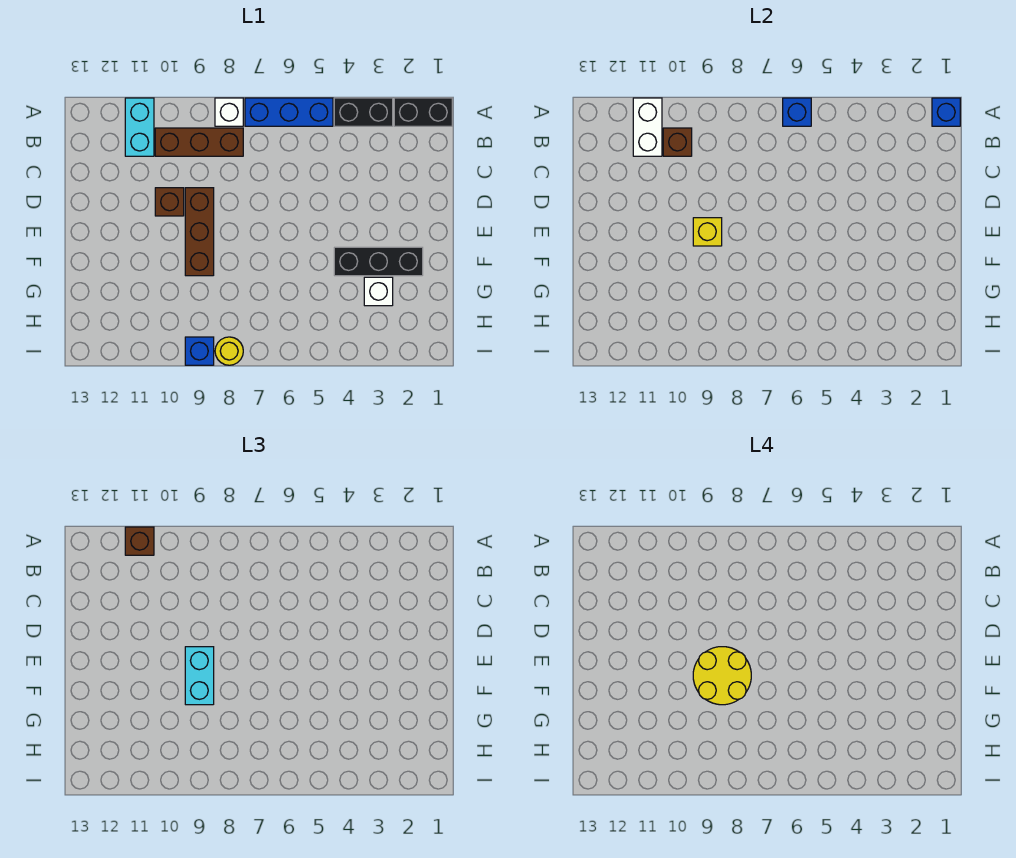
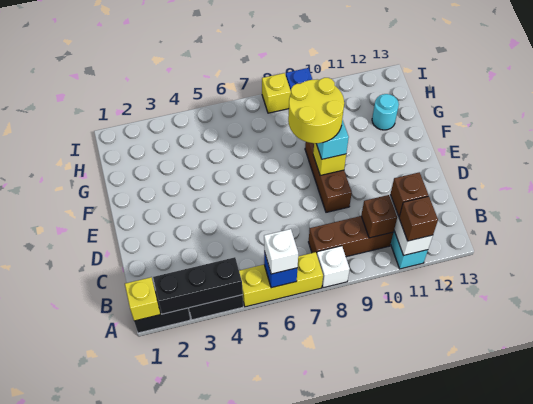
blue 1x1 brick [932,98,960,126] -> yellow 1x1 brick [125,277,160,321]
blue 1x3 brick [245,98,333,126] -> yellow 1x3 brick [239,252,323,307]
brown 1x1 brick [155,188,184,216] -> brown 1x1 brick moved to [390,172,428,216]
black 1x3 brick [334,247,423,276] -> black 1x3 brick moved to [153,257,243,314]
white 1x1 brick [364,277,393,306] -> white 1x1 brick moved to [264,229,298,274]
none -> cyan 1x1 round brick [372,94,399,130]
yellow 1x1 round brick [215,337,243,365] -> yellow 1x1 brick [262,73,291,113]

